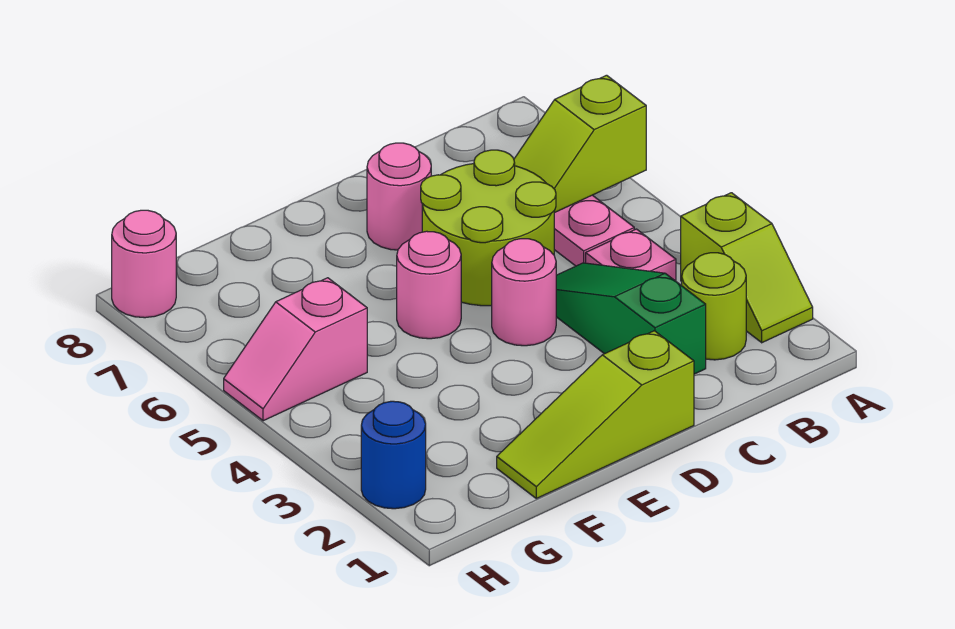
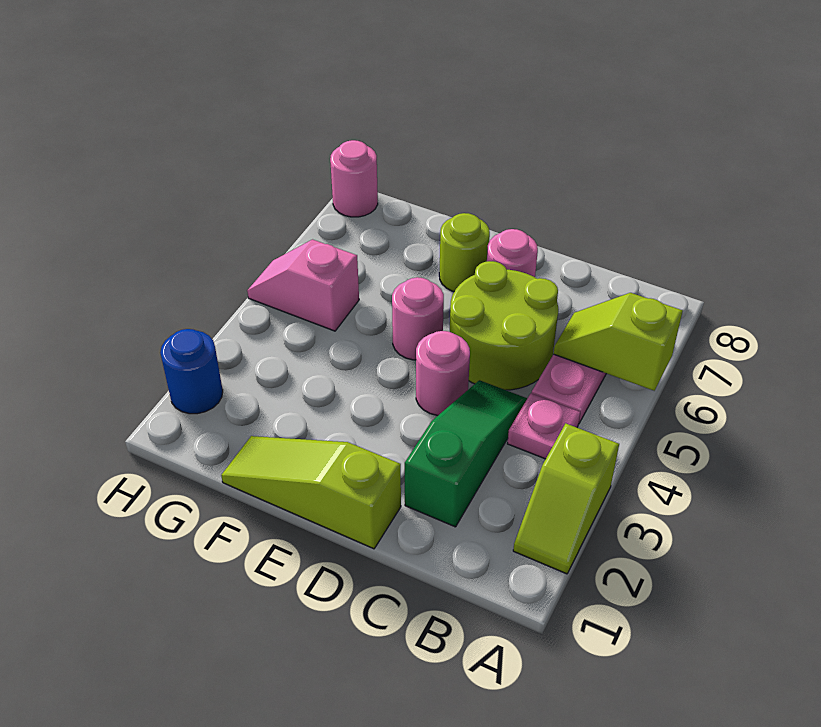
lime 1x1 round brick [682,253,746,360] -> lime 1x1 round brick moved to [439,213,490,292]

